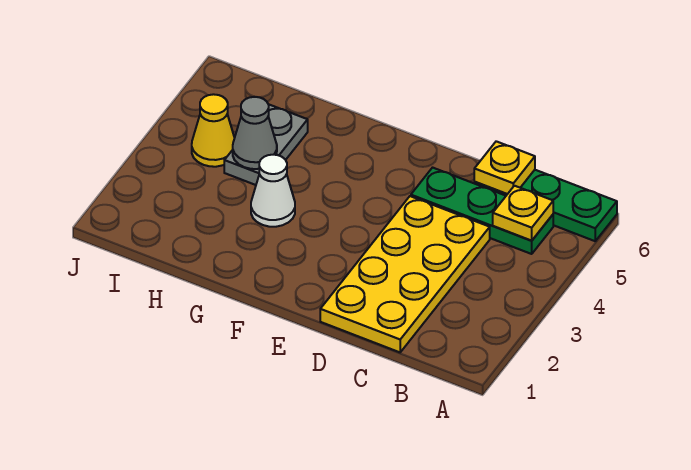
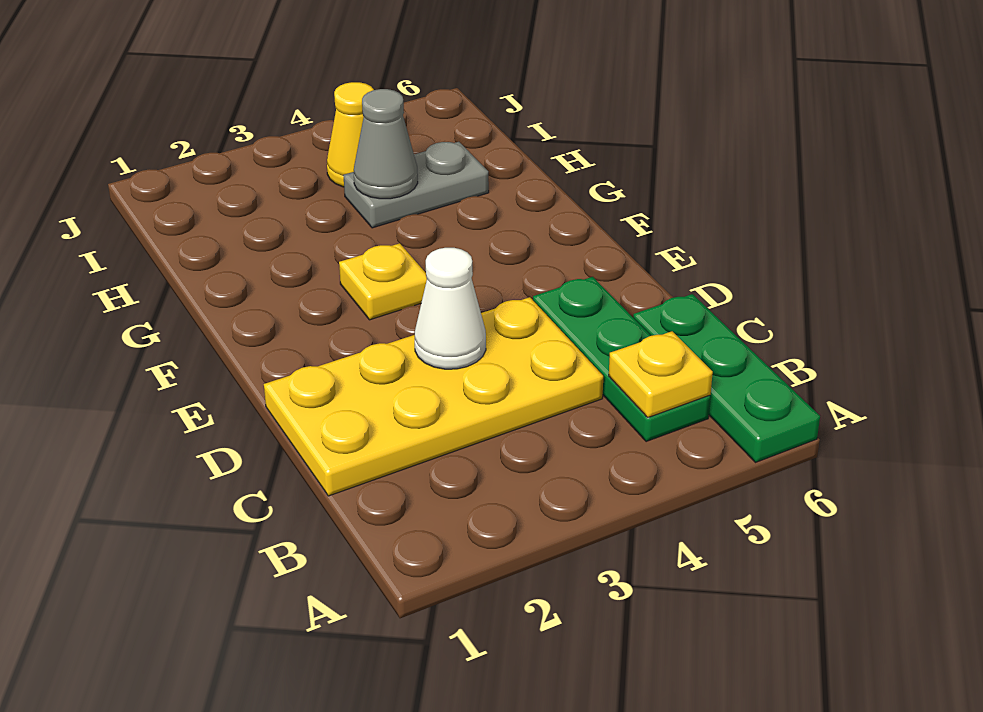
yellow 1x1 plate [474,141,535,194] -> yellow 1x1 plate moved to [339,243,427,320]
white 1x1 cone [251,155,295,227] -> white 1x1 cone moved to [415,248,486,369]

